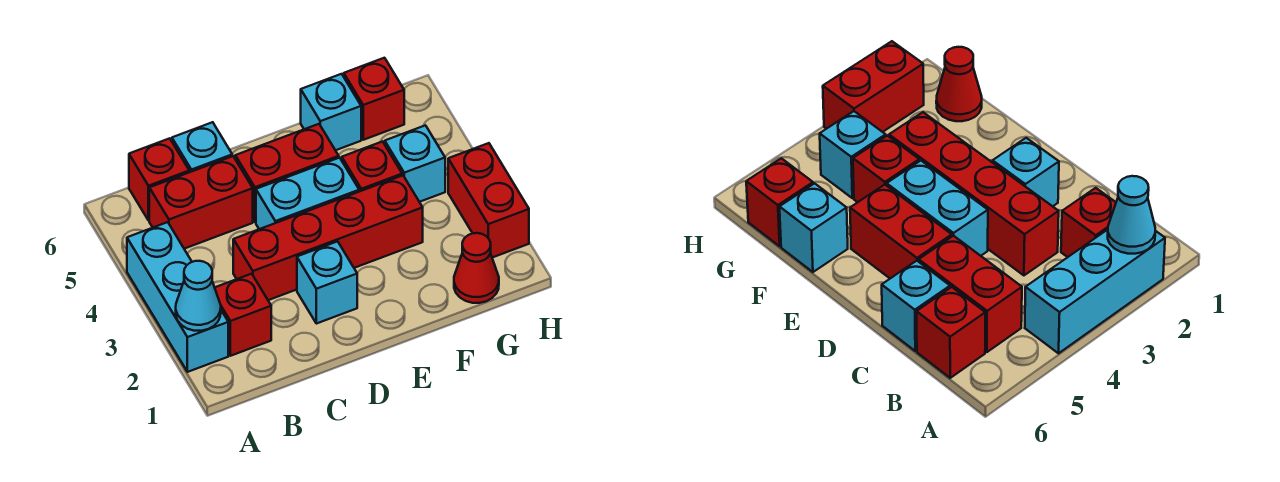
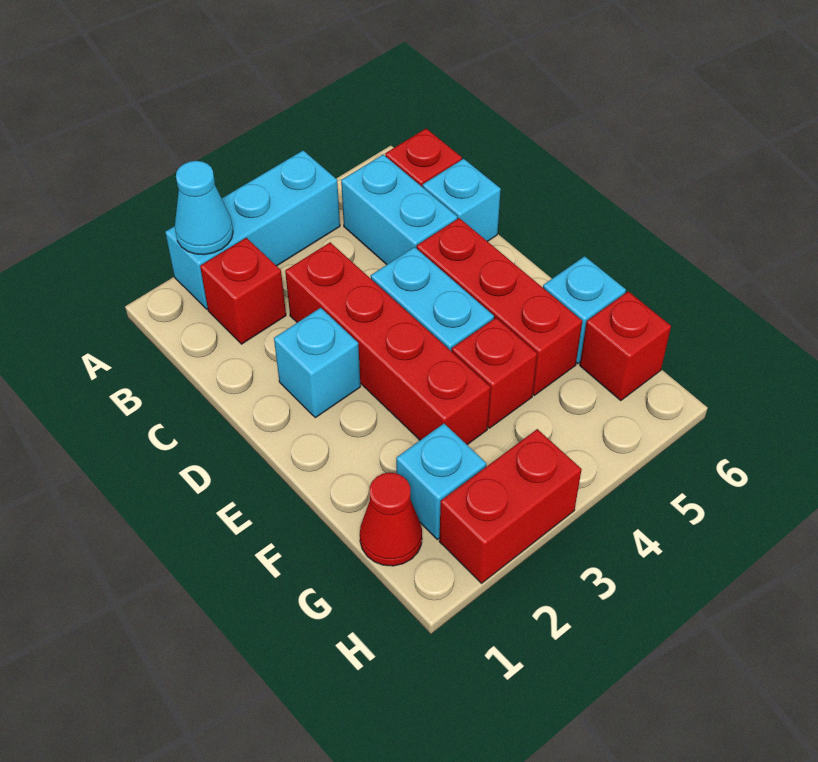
red 1x2 brick [149,156,253,249] -> cyan 1x2 brick [341,155,457,265]
red 1x2 brick [235,124,339,222] -> red 1x3 brick [417,218,582,395]
cyan 1x1 brick [385,125,445,202] -> cyan 1x1 brick moved to [396,424,486,539]

